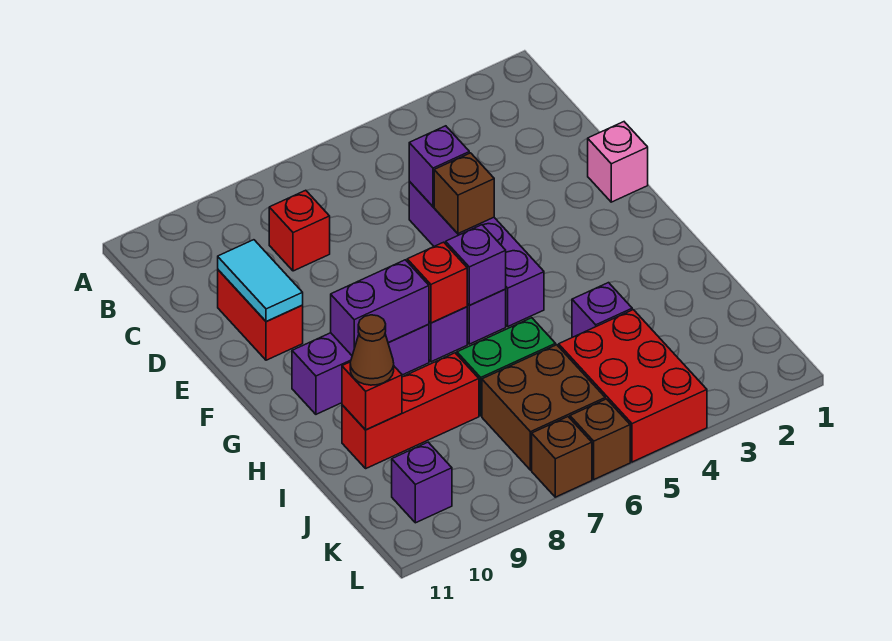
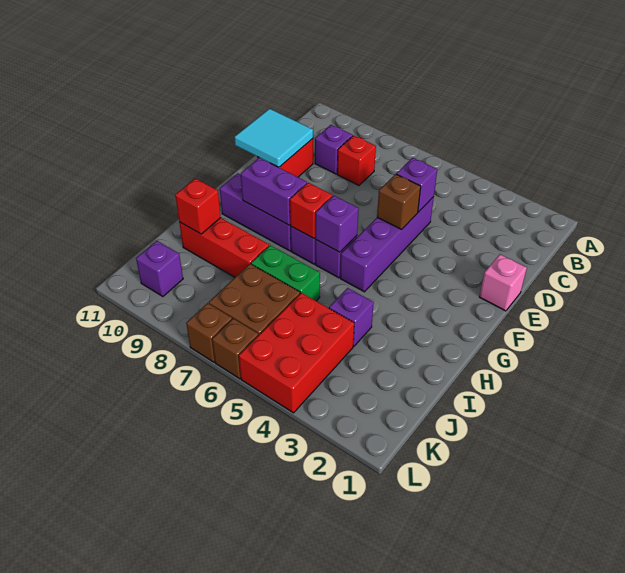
none -> purple 1x1 brick [315,125,353,174]
cyan 1x2 tile [218,240,303,321] -> cyan 2x2 tile [234,109,313,167]
brown 1x1 cone [350,315,394,385] -> none

